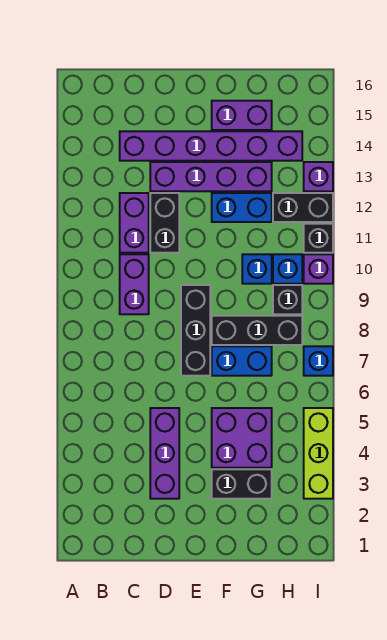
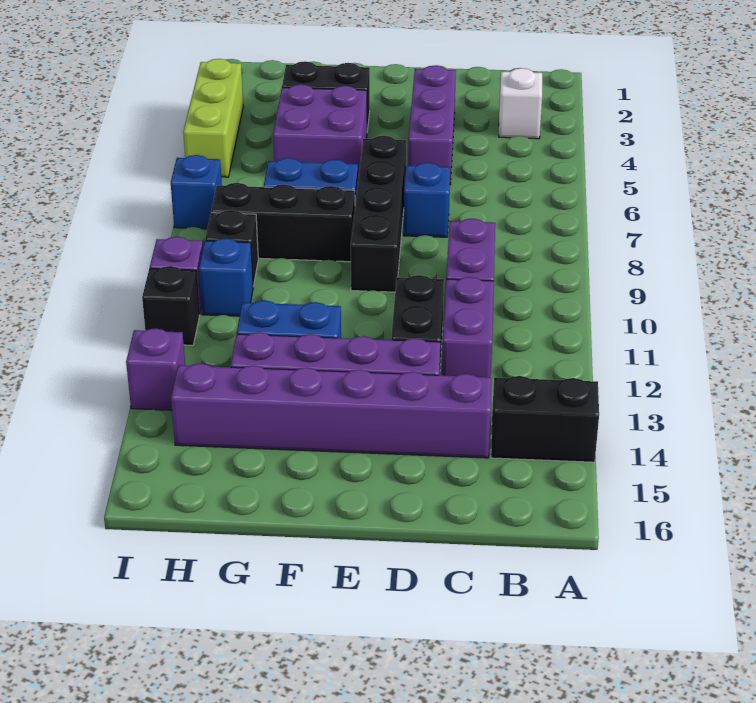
none -> white 1x1 brick [499,68,542,139]
black 1x3 brick [181,285,210,376] -> black 1x4 brick [351,136,406,292]
purple 1x2 brick [212,101,272,130] -> none
blue 1x1 brick [242,254,272,284] -> blue 1x1 brick moved to [404,163,450,237]
black 1x2 brick [273,193,333,222] -> black 1x2 brick moved to [491,376,599,462]

